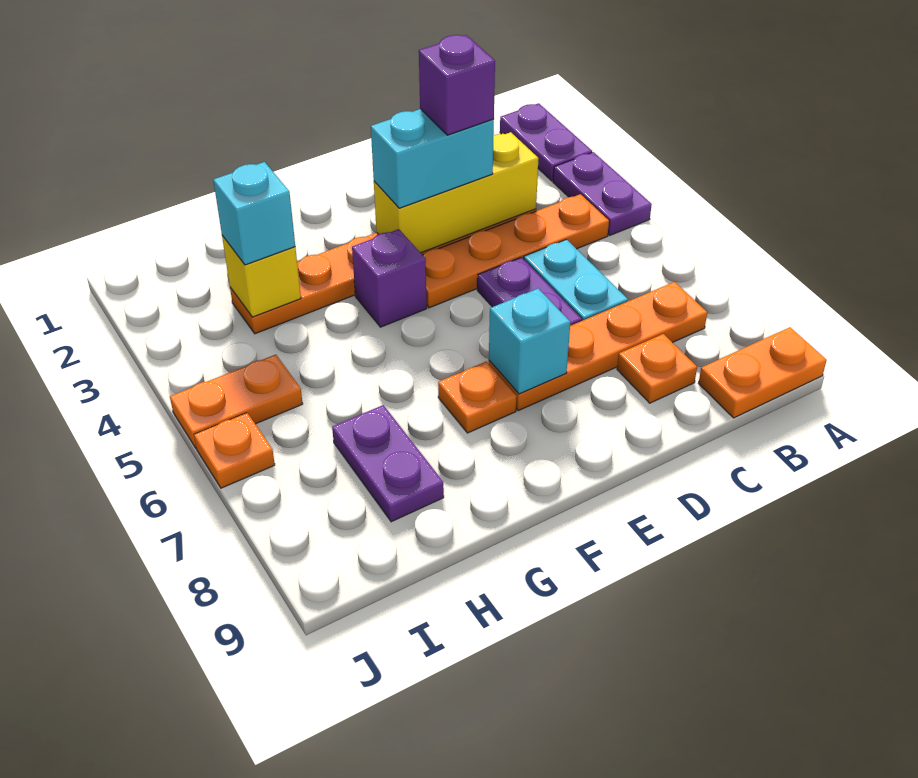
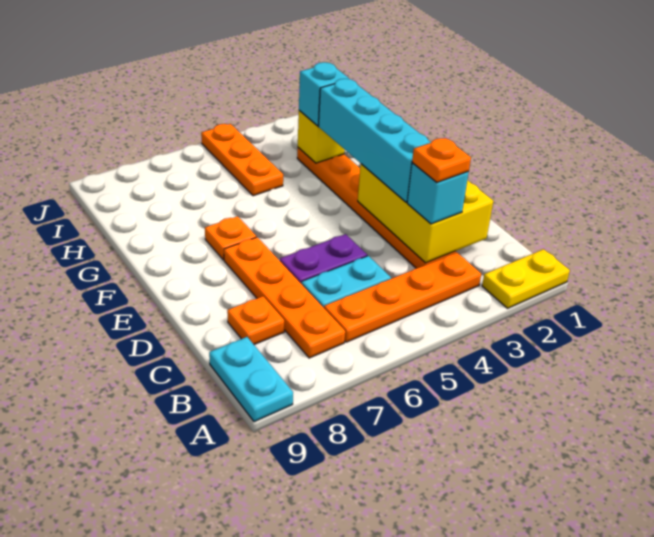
purple 1x2 plate [500,103,592,181] -> yellow 1x2 plate [482,249,570,308]
purple 1x2 plate [553,152,652,235] -> none
orange 1x2 plate [699,327,827,418] -> cyan 1x2 plate [209,337,293,422]
orange 1x4 plate [423,194,609,308] -> orange 1x4 plate turned to [324,252,481,342]
yellow 1x3 brick [374,132,539,253] -> yellow 2x3 brick [358,164,493,263]
cyan 1x2 brick [371,109,494,208] -> cyan 1x4 brick [318,79,431,202]
purple 1x1 brick [419,35,495,135] -> none
cyan 1x1 brick [489,288,570,394] -> cyan 1x1 brick moved to [407,163,469,224]
purple 1x1 brick [352,229,427,327] -> none
purple 1x2 plate [332,405,444,522] -> none
orange 1x2 plate [170,355,303,448] -> orange 1x3 plate [201,124,283,196]
orange 1x1 plate [194,413,275,488] -> orange 1x1 plate moved to [412,138,471,183]

